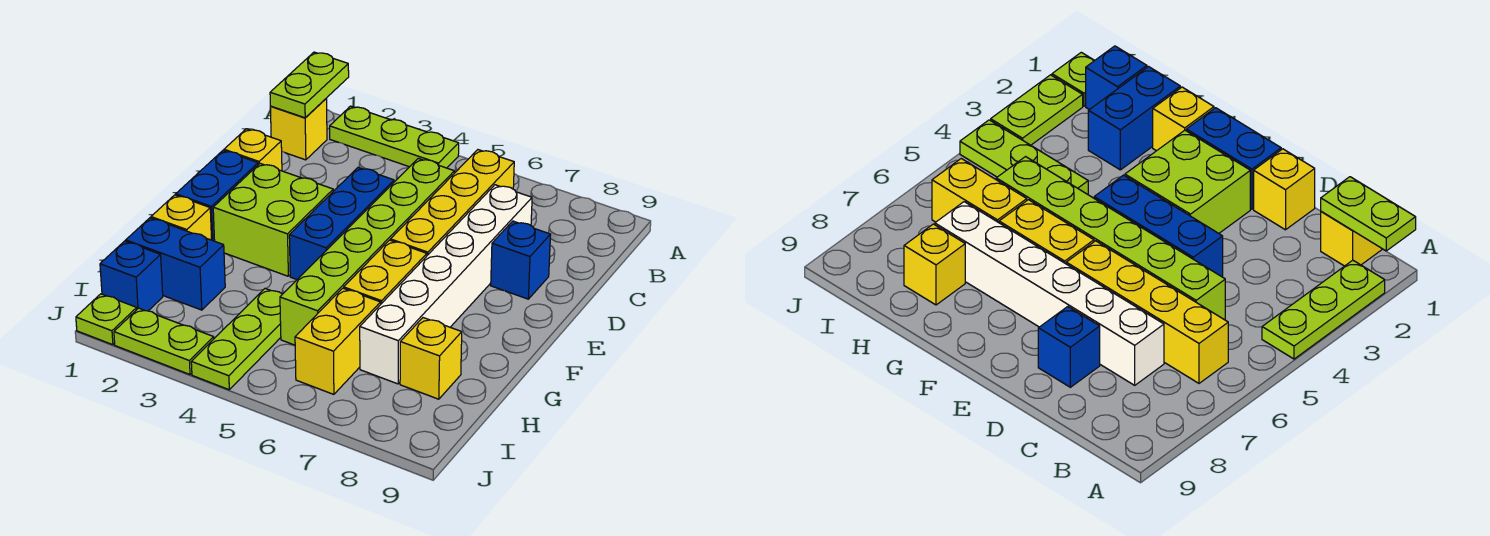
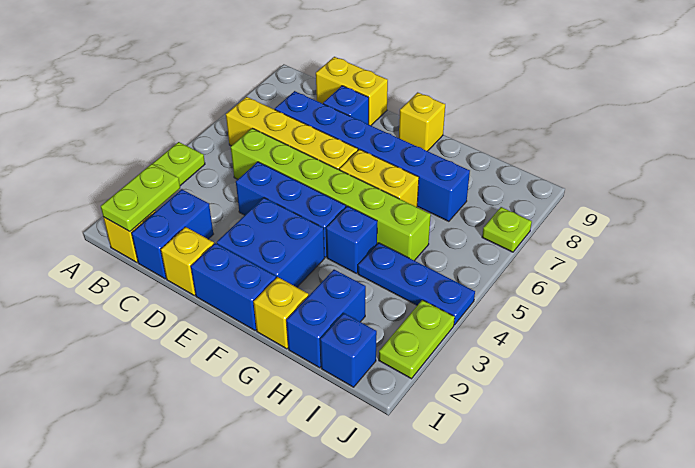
lime 1x2 plate [270,52,349,118] -> lime 1x2 plate turned to [101,164,180,232]
none -> blue 1x2 brick [132,189,213,279]
white 1x6 brick [360,185,532,384] -> blue 1x6 brick [275,91,470,221]
lime 2x2 brick [213,164,333,276] -> blue 2x2 brick [217,198,325,287]
none -> blue 1x1 brick [326,206,377,273]
lime 1x3 plate [191,289,282,390] -> blue 1x3 plate [358,243,475,325]
yellow 1x2 brick [295,288,381,394] -> yellow 1x2 brick moved to [316,57,388,125]
yellow 1x1 brick [400,318,462,399] -> yellow 1x1 brick moved to [399,92,445,151]
lime 1x1 plate [76,294,137,345] -> lime 1x1 plate moved to [482,207,532,252]

